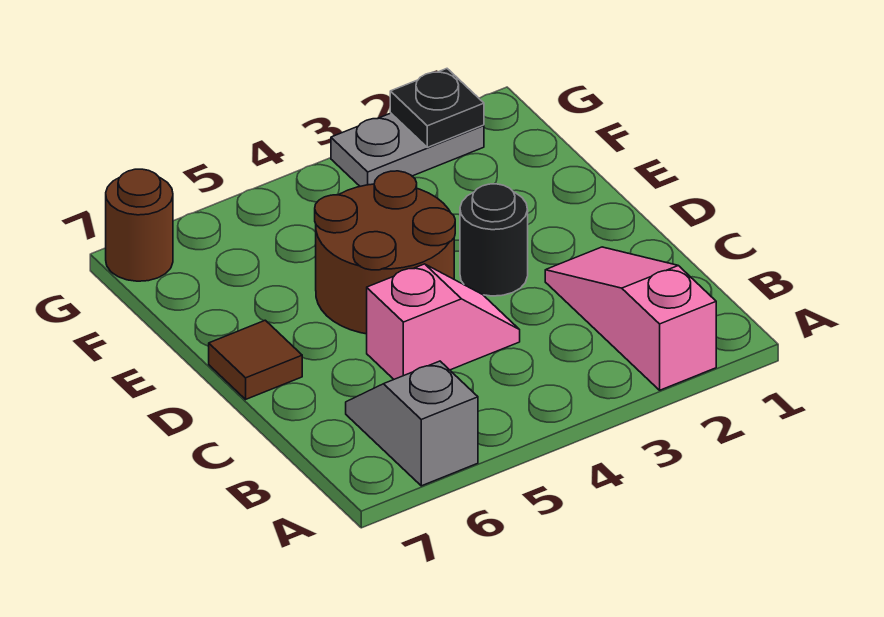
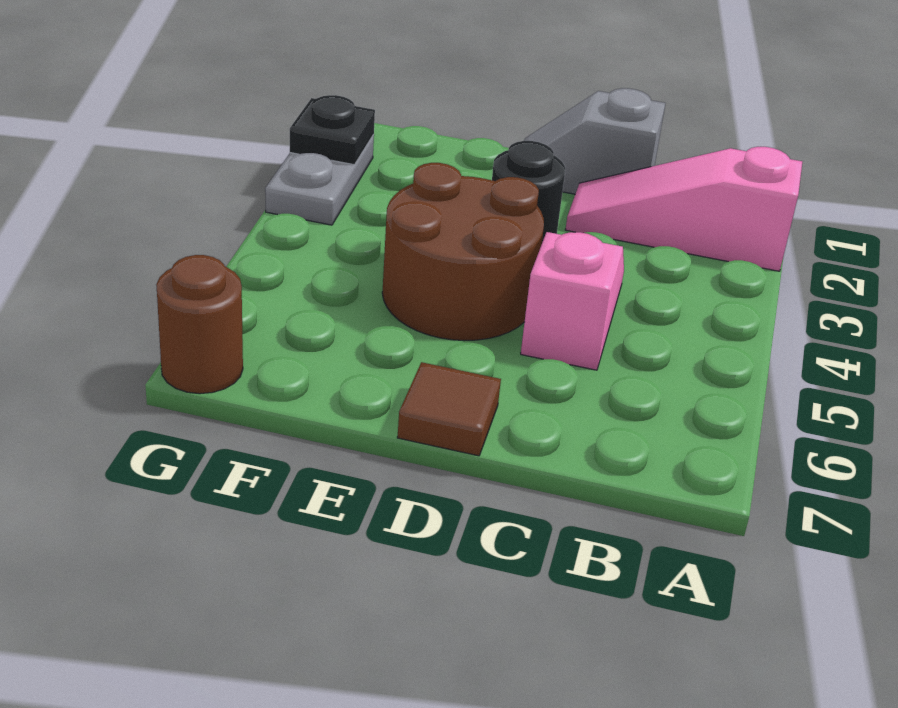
grey 1x2 slope [346,361,478,486] -> grey 1x2 slope moved to [524,88,665,194]

